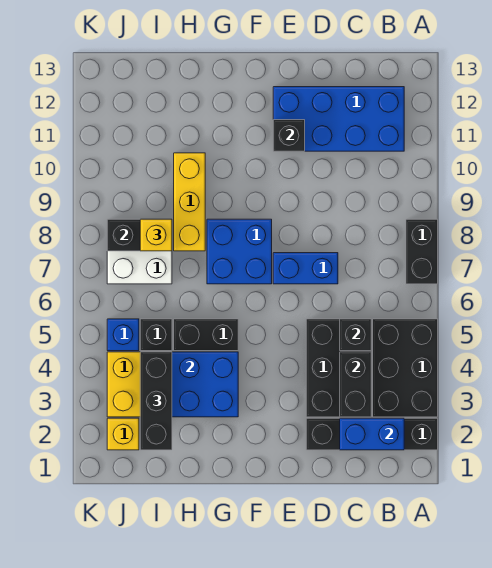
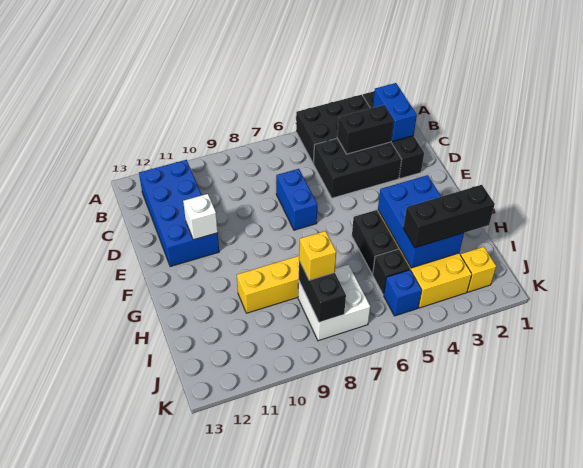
black 1x2 brick [406,219,438,284] -> none
black 1x1 brick [340,319,371,351] -> none
black 1x1 brick [273,120,305,151] -> white 1x1 brick [183,194,218,240]
blue 2x2 brick [207,219,272,284] -> none

